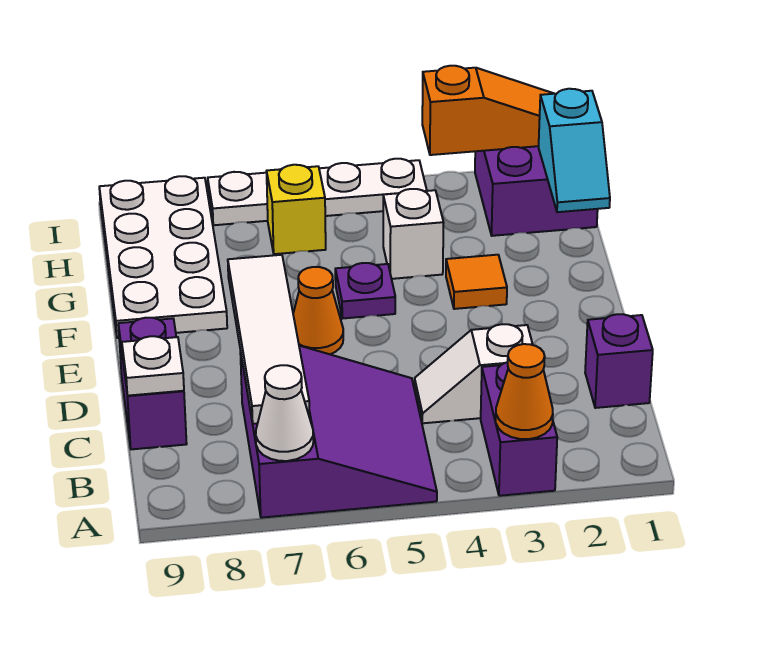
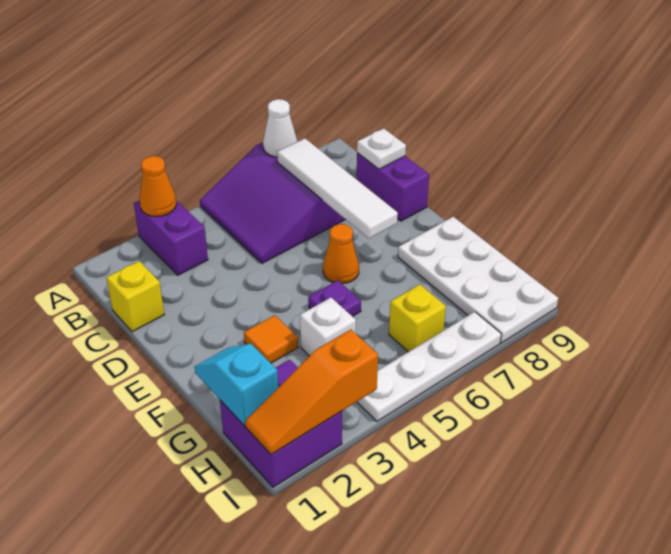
purple 1x1 brick [585,314,653,408] -> yellow 1x1 brick [106,261,164,332]
white 1x2 slope [415,324,533,423] -> none

